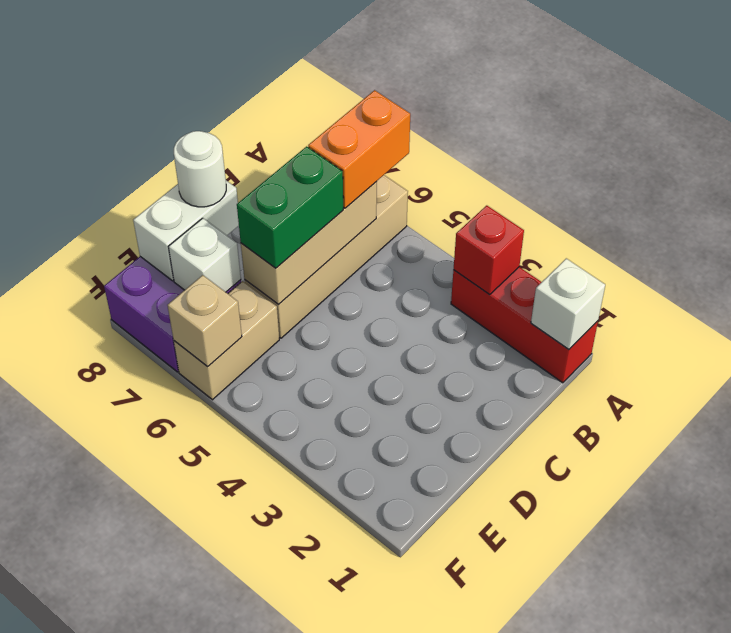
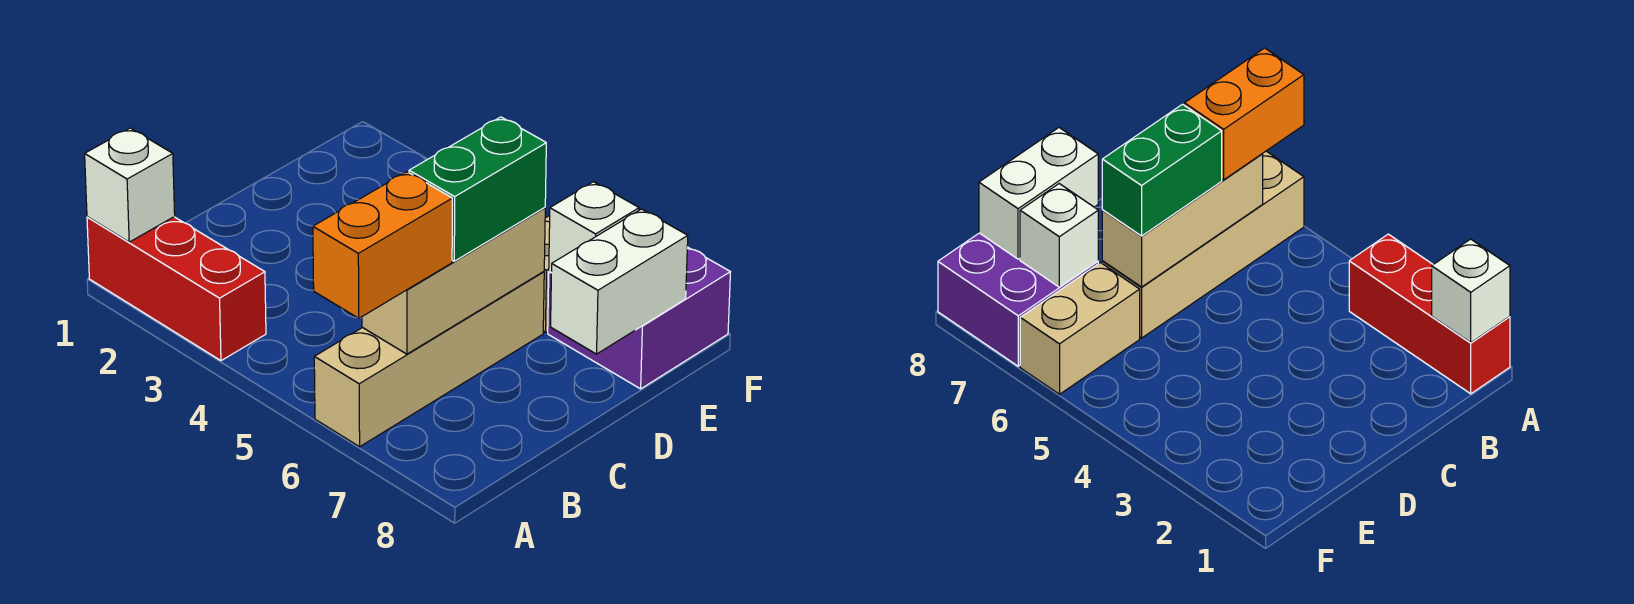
red 1x1 brick [454,206,524,295] -> none
white 1x1 round brick [174,131,226,207] -> none
tan 1x1 brick [168,275,242,367] -> none

